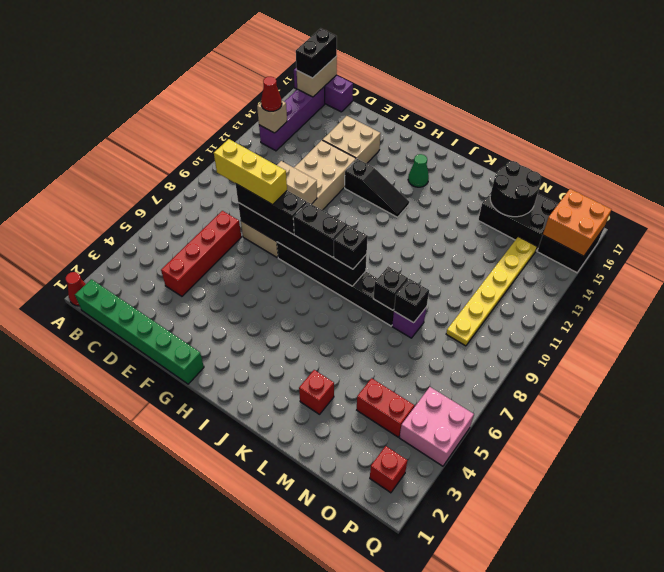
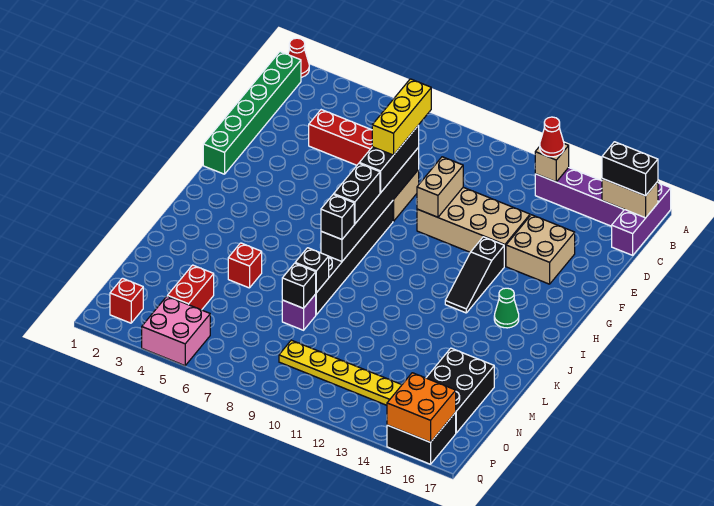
red 1x1 brick [299,370,334,414] -> red 1x1 brick moved to [228,243,262,288]
black 2x2 round brick [490,161,541,217] -> none

